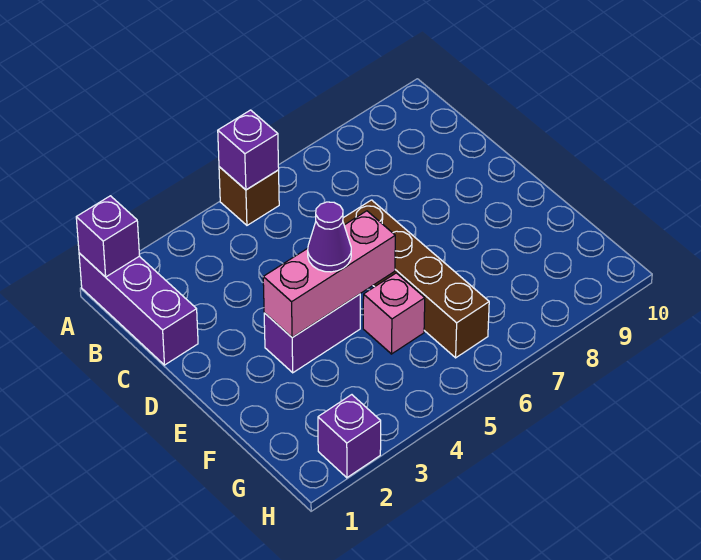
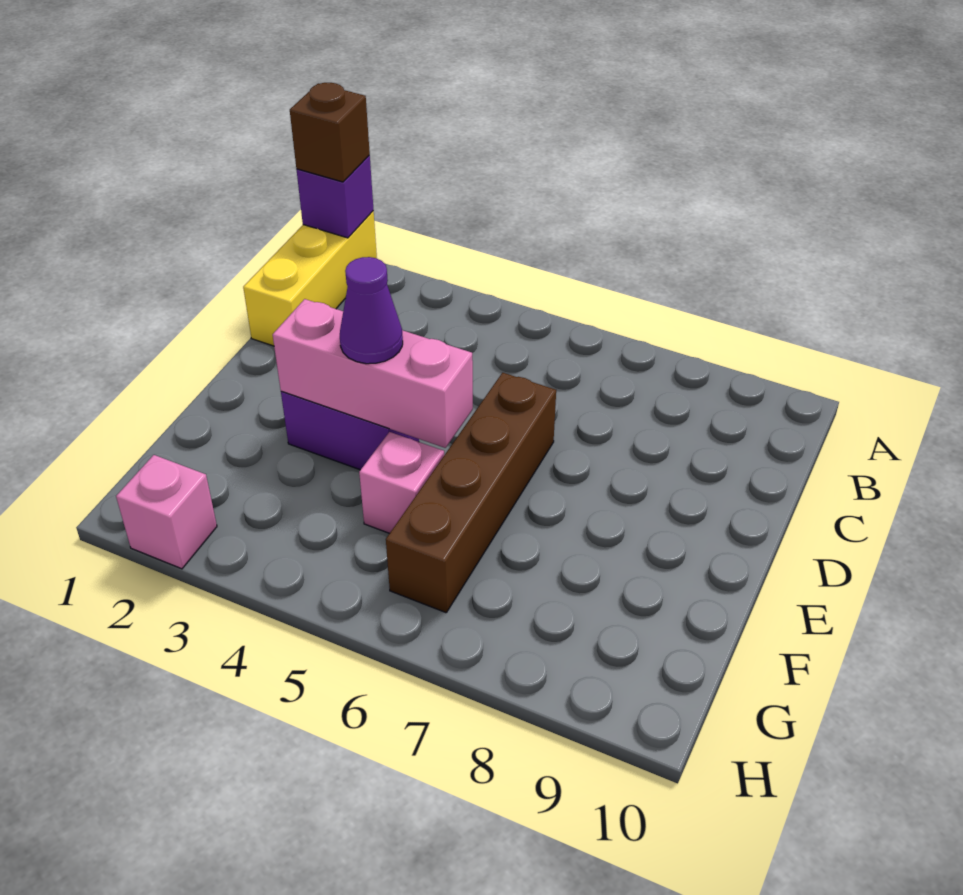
purple 1x3 brick [79,253,198,365] -> yellow 1x3 brick [243,211,377,346]
brown 1x1 brick [219,167,279,225] -> brown 1x1 brick moved to [290,83,370,182]
purple 1x1 brick [218,110,279,190] -> none
purple 1x1 brick [318,395,381,478] -> pink 1x1 brick [116,455,217,569]

